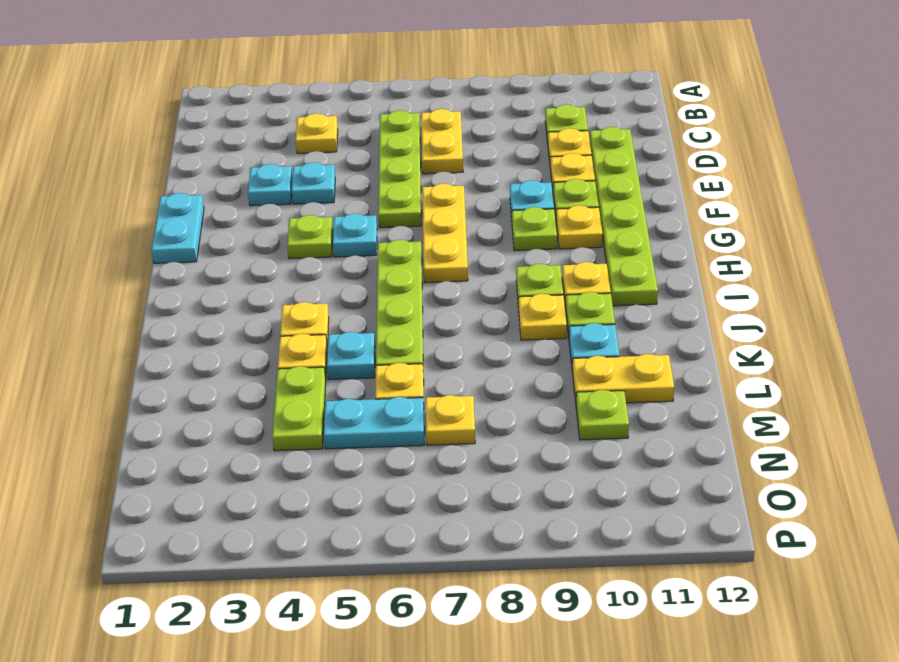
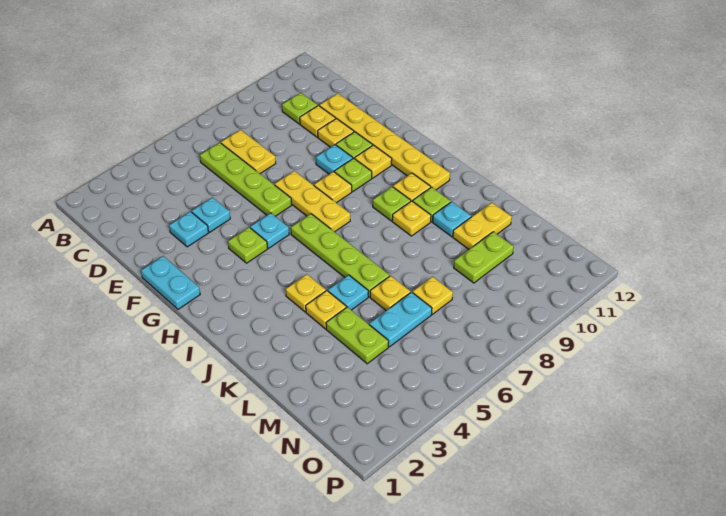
yellow 1x1 plate [296,114,338,153] -> yellow 1x1 plate moved to [314,171,352,203]
lime 1x6 plate [590,127,658,306] -> yellow 1x6 plate [319,93,450,190]
lime 1x1 plate [576,390,629,440] -> lime 1x2 plate [454,232,513,283]

